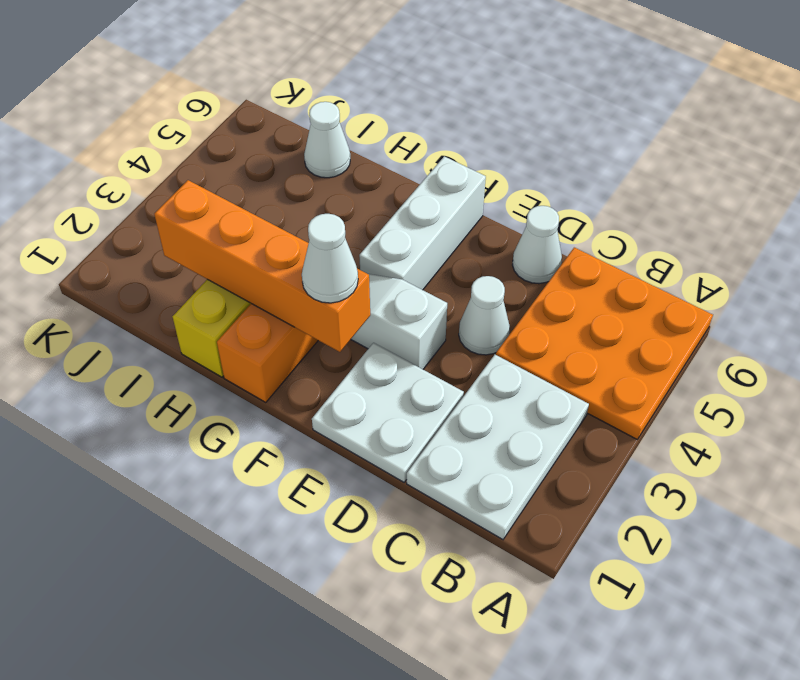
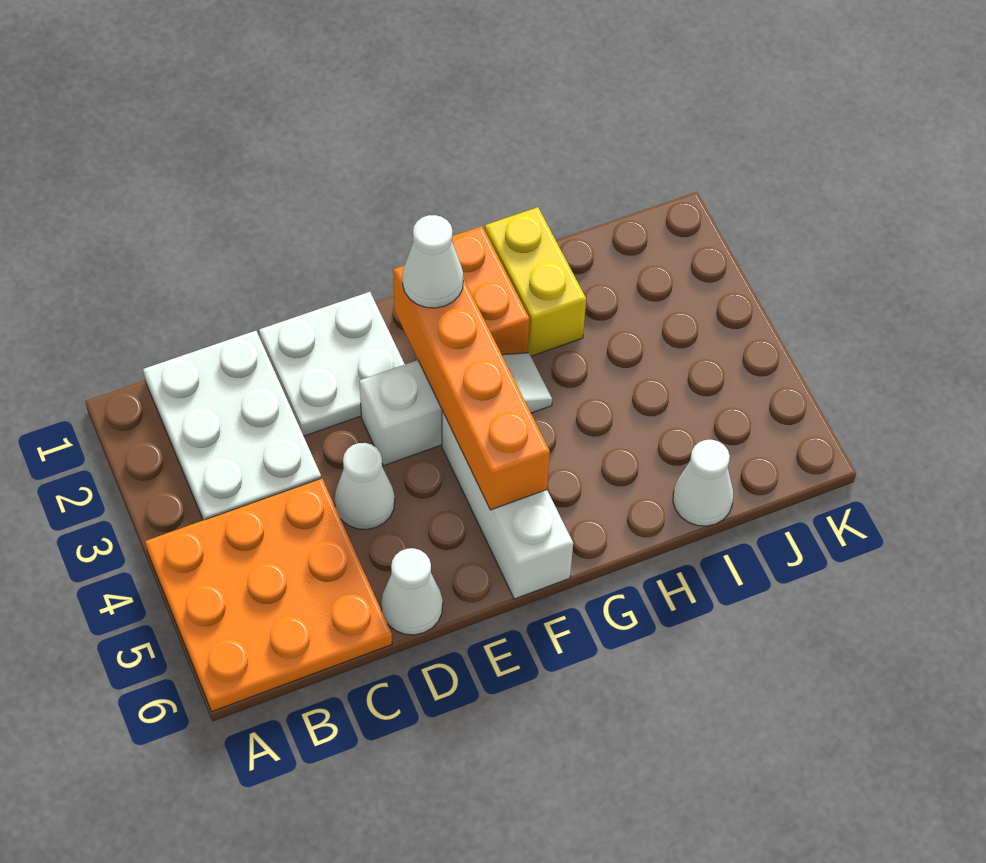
orange 1x4 brick [154,180,370,352] -> orange 1x4 brick turned to [393,265,550,510]

